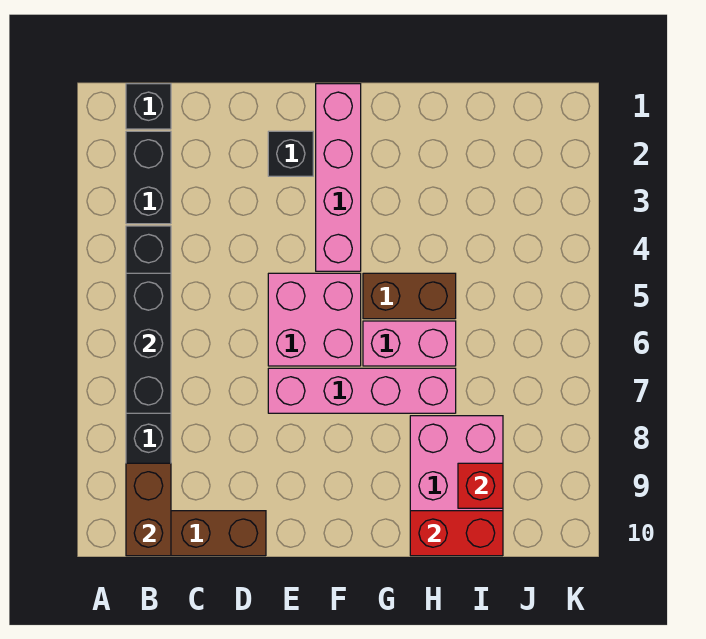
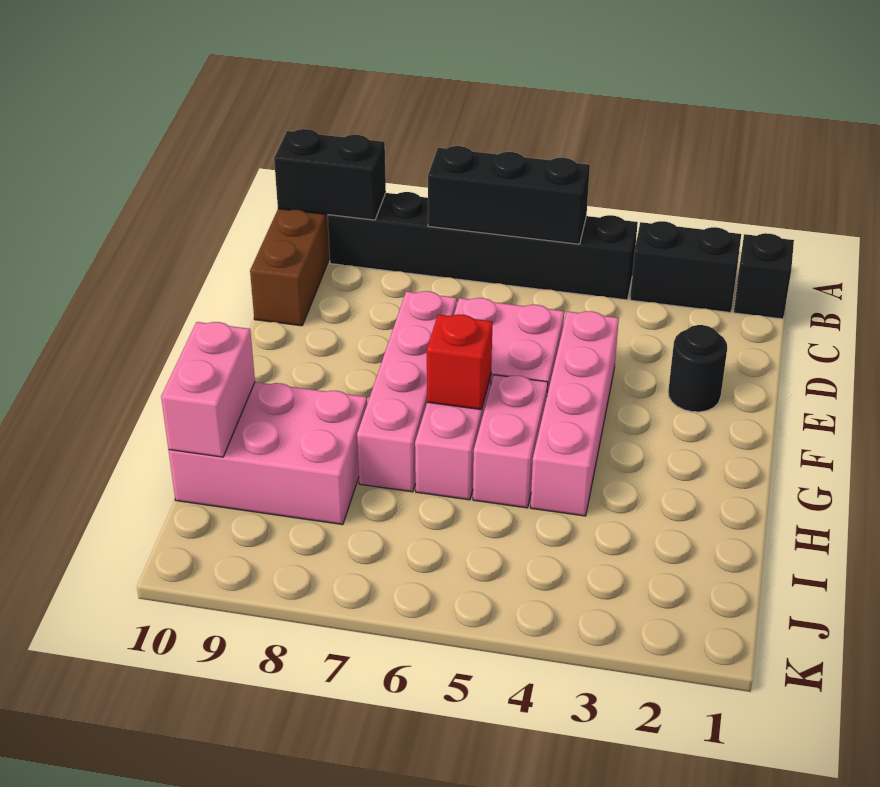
brown 1x2 brick [126,463,171,556] -> black 1x2 brick [274,129,386,220]
black 1x1 brick [268,131,313,176] -> black 1x1 round brick [668,325,727,412]
pink 1x4 brick [316,84,361,271] -> pink 1x4 brick turned to [531,311,619,516]
brown 1x2 brick [363,273,456,319] -> pink 1x2 brick [473,375,548,508]
red 1x2 brick [410,511,503,556] -> pink 1x2 brick [161,322,255,457]
red 1x1 brick [458,463,503,508] -> red 1x1 brick moved to [427,314,492,410]

